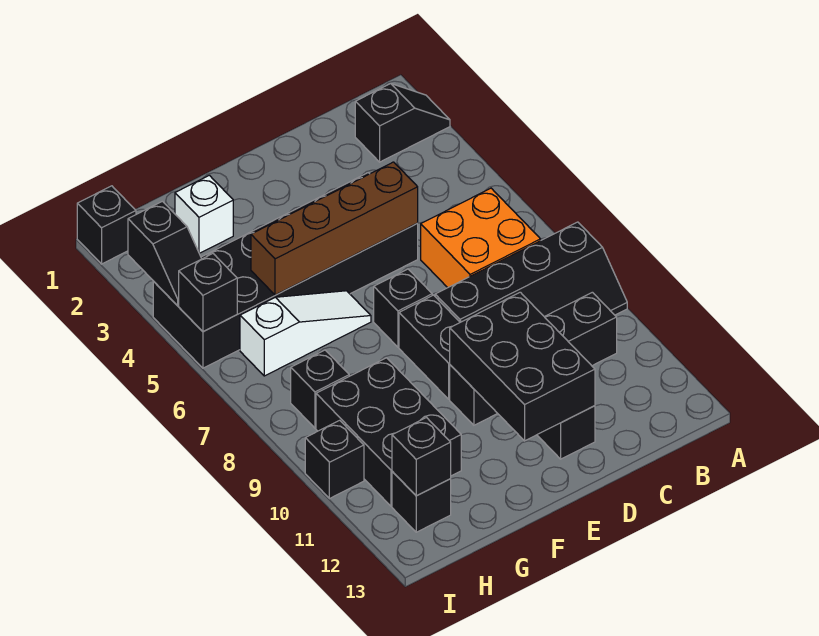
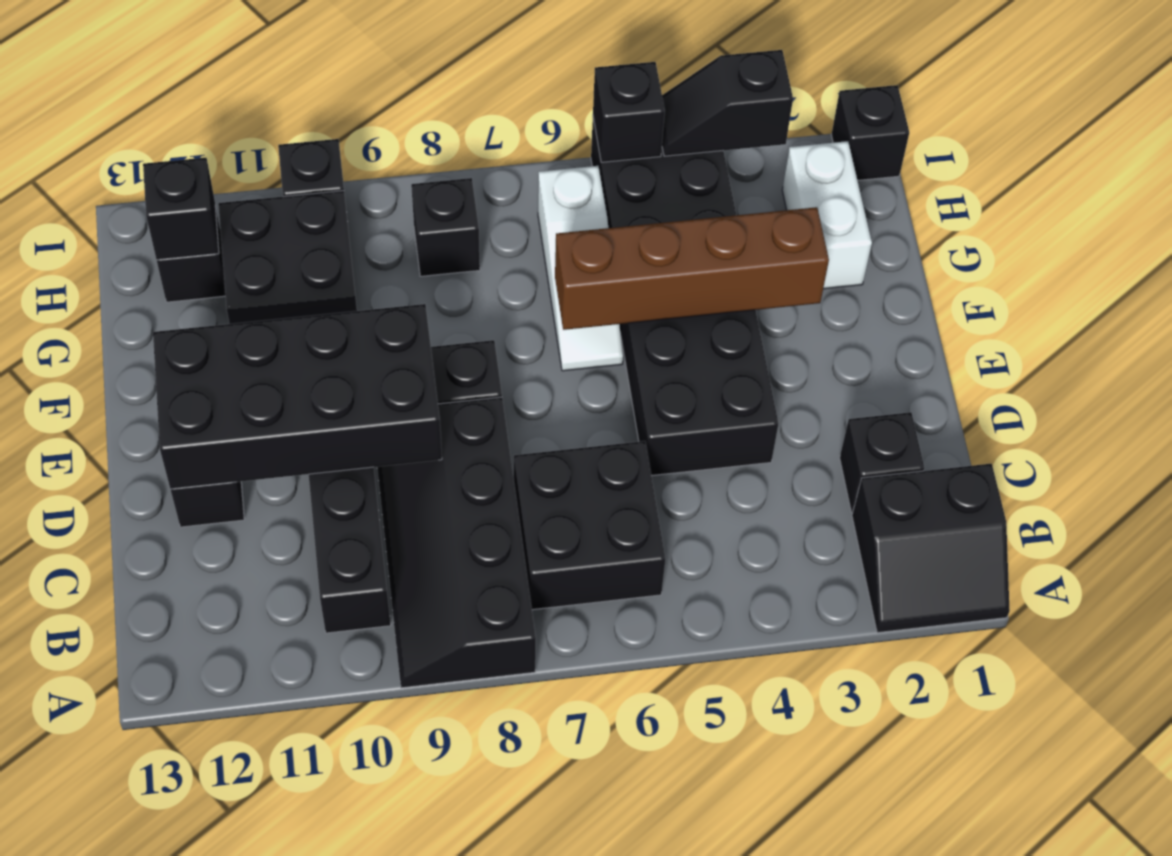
black 1x2 slope [355,84,450,162] -> black 2x2 slope [852,464,1010,633]
orange 2x2 brick [421,188,541,288] -> black 2x2 brick [514,441,665,610]
brown 1x4 brick [251,162,418,295] -> brown 1x4 brick turned to [555,207,829,330]
black 2x3 brick [450,292,595,441] -> black 2x4 brick [153,304,442,489]
black 1x1 brick [374,269,432,347] -> black 1x1 brick moved to [840,412,924,513]
white 1x1 brick [175,175,233,253] -> white 1x2 brick [782,141,872,289]
black 2x3 brick [316,358,461,506] -> black 2x2 brick [218,191,357,324]

